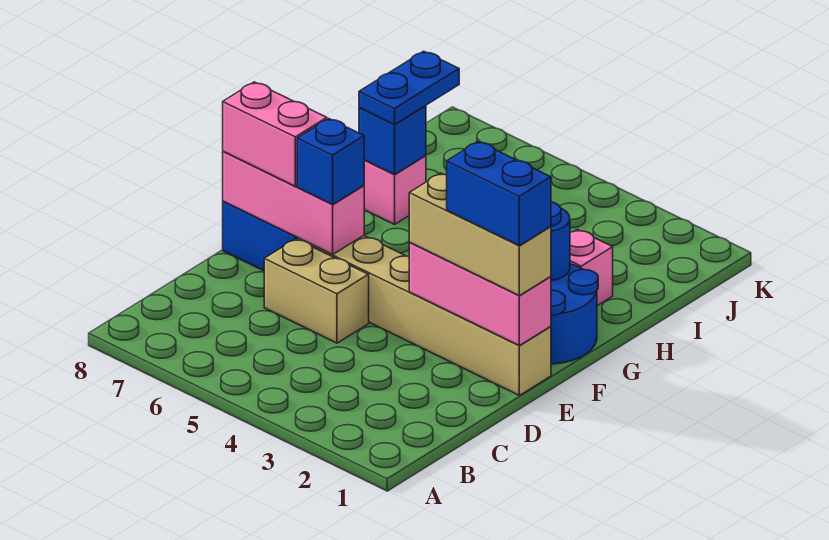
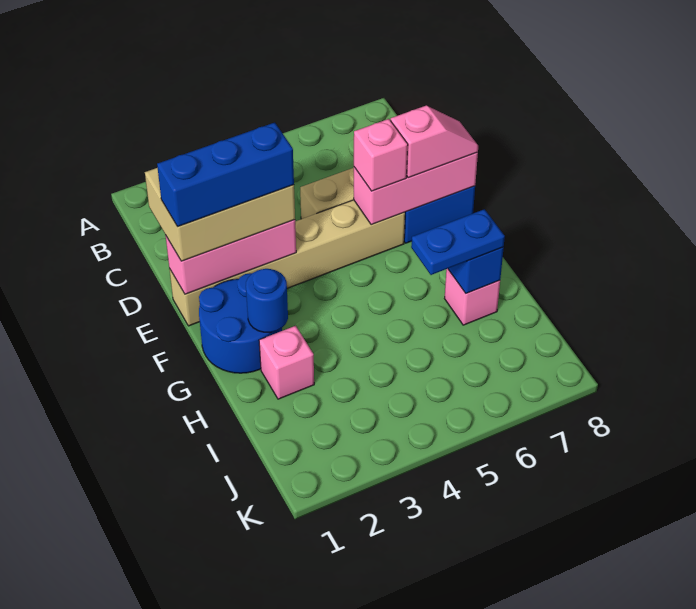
tan 1x3 brick [409,173,551,296] -> tan 2x3 brick [145,168,295,261]
blue 1x2 brick [447,141,551,246] -> blue 1x3 brick [157,123,294,227]
blue 1x1 brick [297,119,364,204] -> pink 1x1 brick [354,119,408,191]
pink 1x2 brick [223,82,327,186] -> pink 1x2 slope [391,106,478,178]
blue 1x2 plate [359,51,459,125] -> blue 1x2 plate turned to [411,209,505,275]

